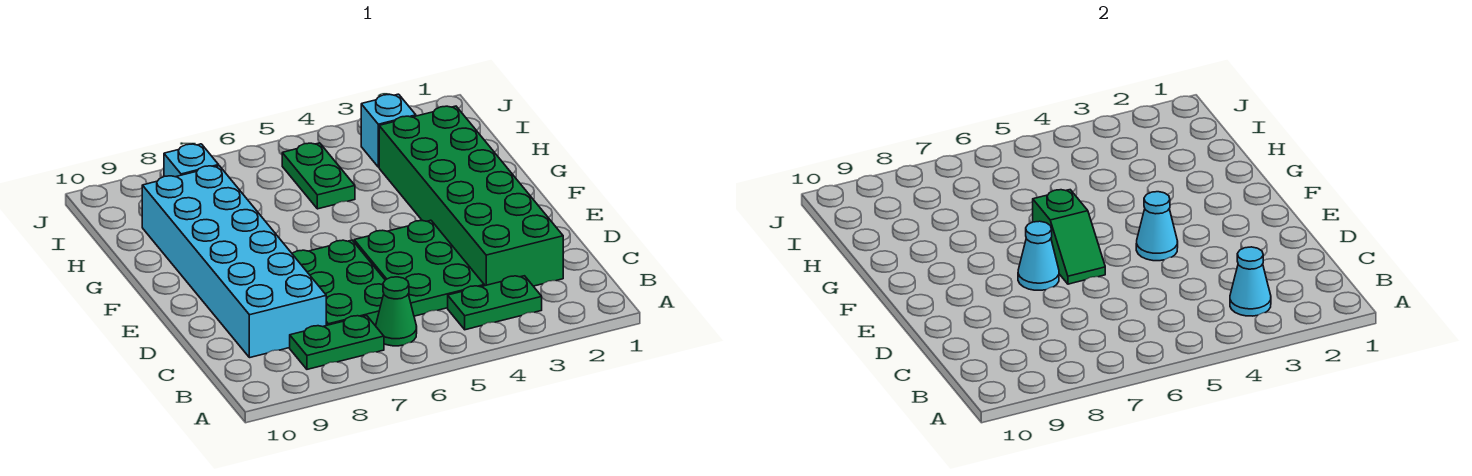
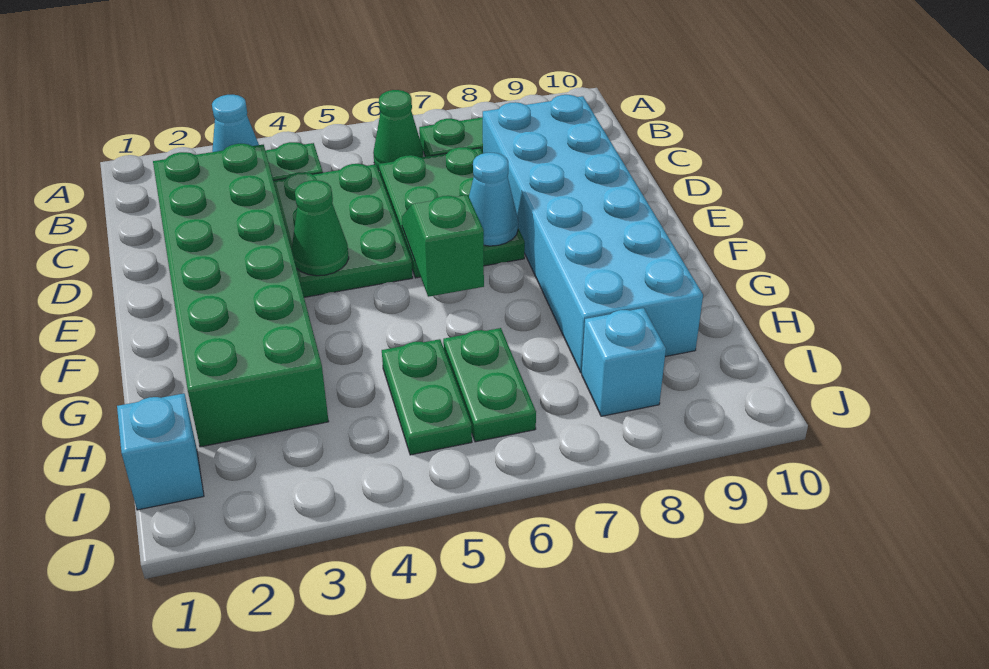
cyan 1x1 cone [1136,192,1178,261] -> green 1x1 cone [292,180,349,276]
none -> green 1x2 plate [443,328,536,442]
cyan 1x1 brick [361,94,416,167] -> cyan 1x1 brick moved to [117,393,204,510]

